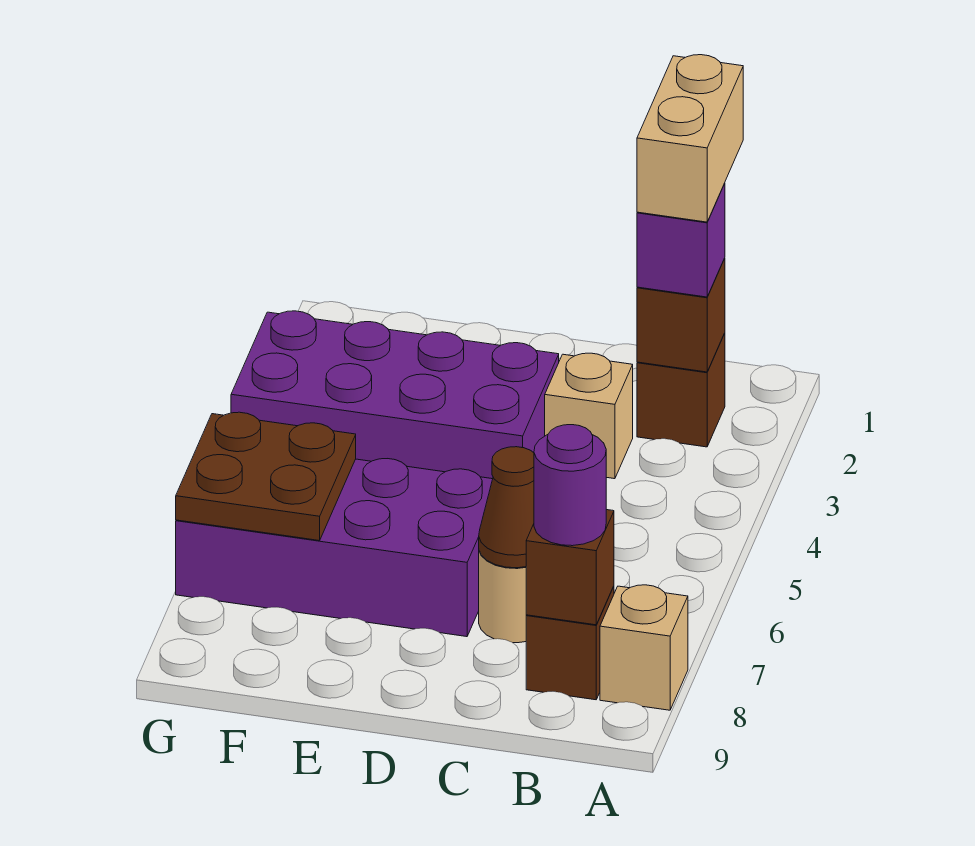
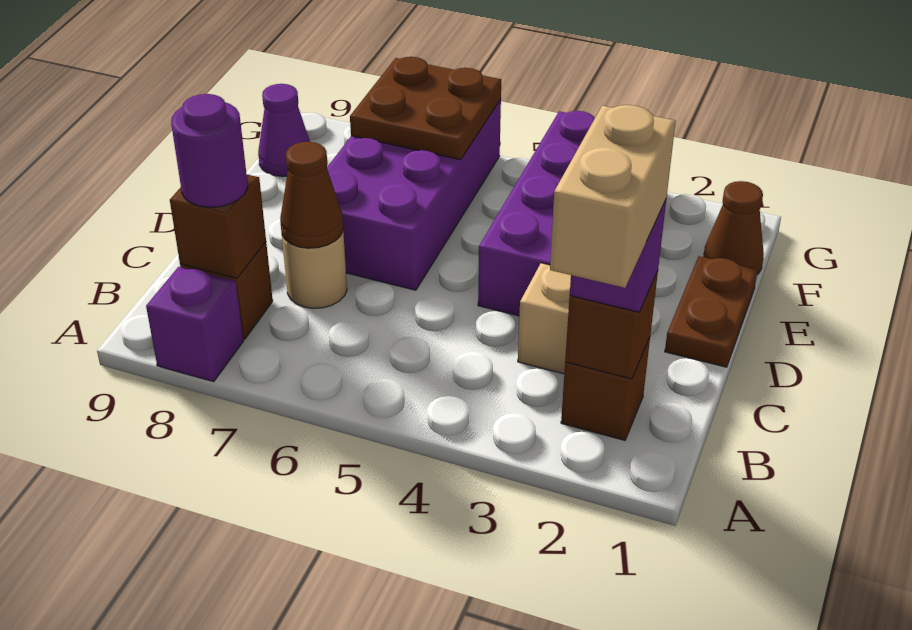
tan 1x1 brick [600,585,688,710] -> purple 1x1 brick [146,267,243,382]
tan 1x2 brick [637,55,743,222] -> tan 1x2 brick turned to [550,105,676,288]
none -> brown 1x2 plate [665,256,758,367]
none -> brown 1x1 cone [703,181,764,275]
none -> purple 1x1 cone [258,84,310,177]

